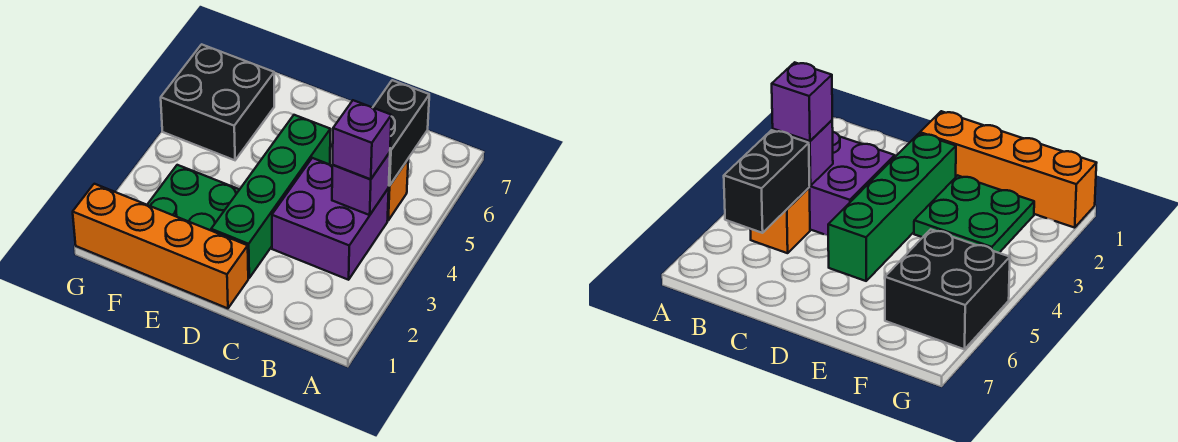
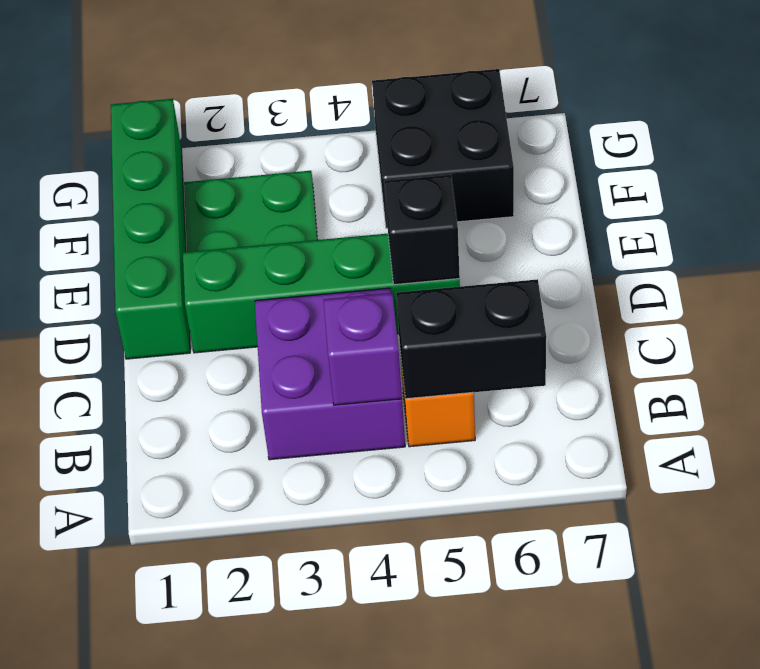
purple 1x1 brick [333,100,391,179] -> none
orange 1x4 brick [73,184,248,308] -> green 1x4 brick [111,99,190,359]
none -> black 1x1 brick [384,175,460,285]

